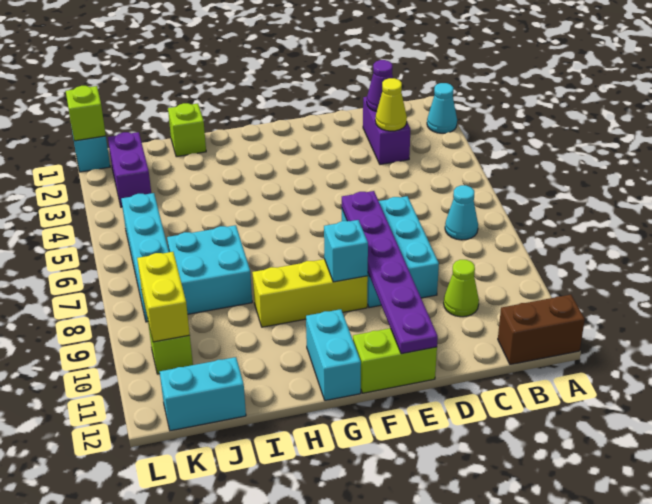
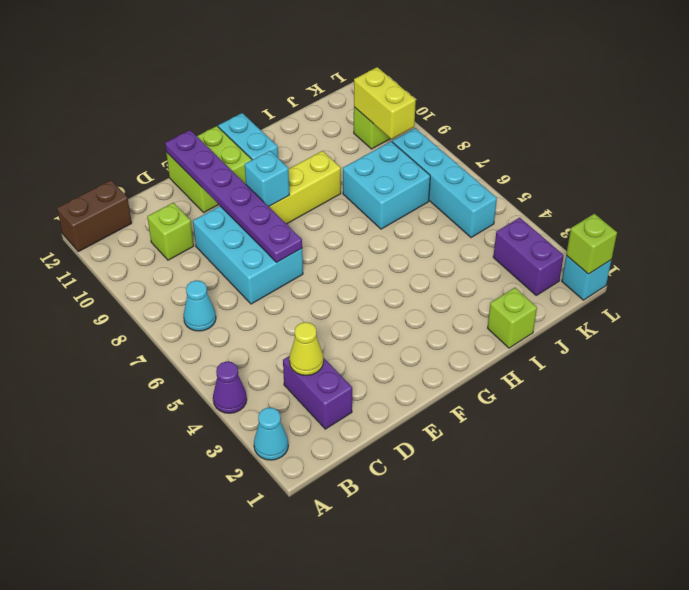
purple 1x1 cone [367,60,393,112] -> purple 1x1 cone moved to [213,361,247,413]
lime 1x1 cone [444,260,479,317] -> lime 1x1 brick [147,202,194,260]
lime 1x2 brick [353,328,437,393] -> lime 2x2 brick [166,126,252,212]
cyan 1x2 brick [160,357,246,431] -> none

